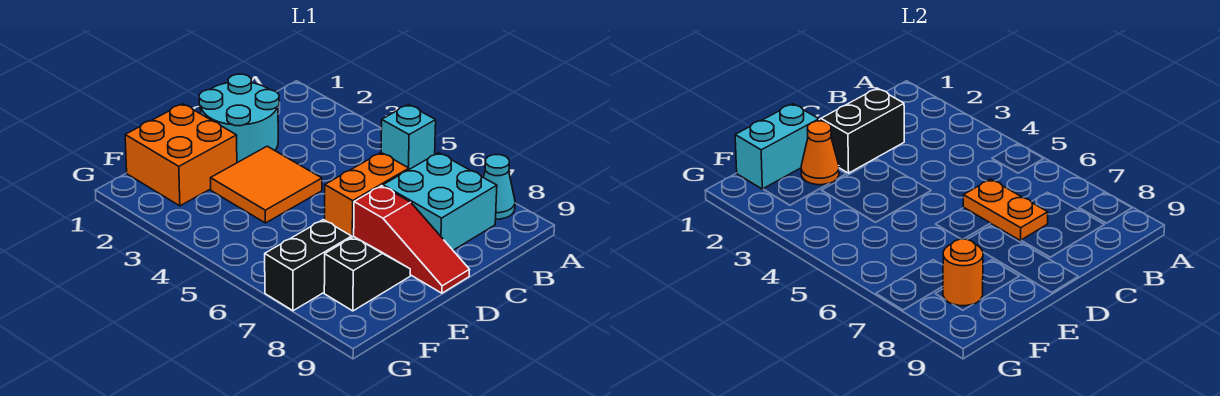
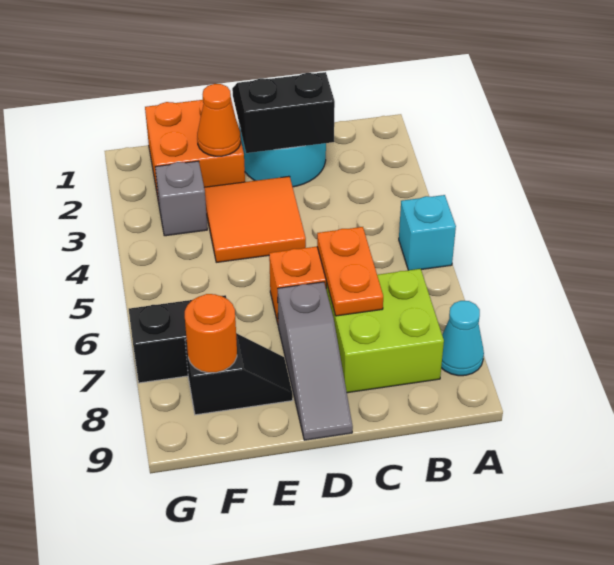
cyan 2x2 brick [383,153,497,250] -> lime 2x2 brick [326,269,444,393]
red 1x3 slope [354,186,470,293] -> grey 1x3 slope [278,282,353,440]
cyan 1x2 brick [735,104,819,189] -> none
none -> grey 1x1 brick [155,161,207,236]

